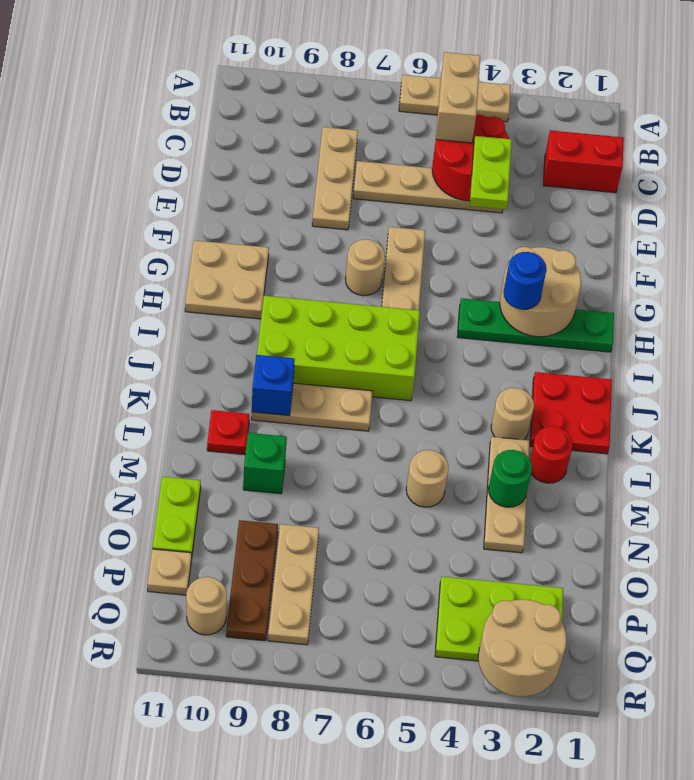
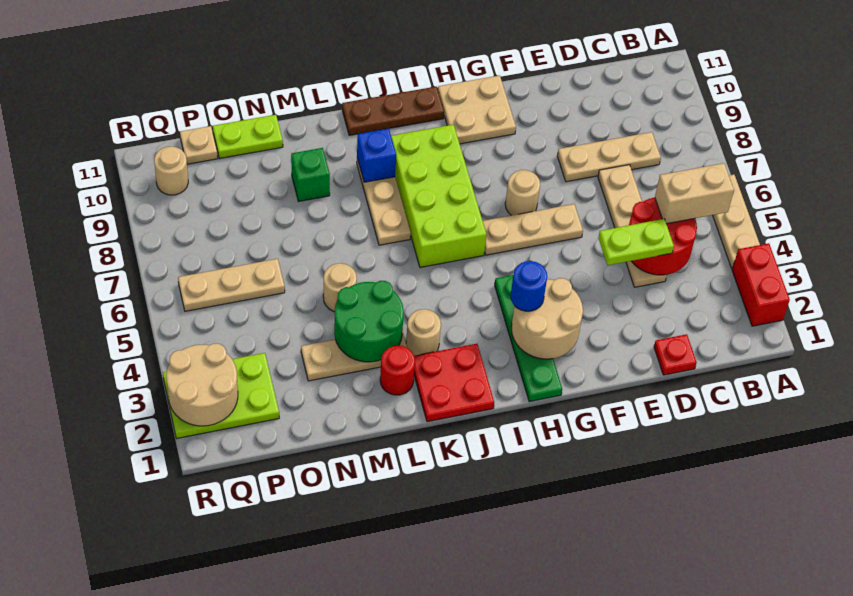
red 1x2 brick [543,130,624,193] -> red 1x2 brick moved to [732,243,790,326]
red 1x1 plate [207,410,249,455] -> red 1x1 plate moved to [654,334,697,375]
green 1x1 round brick [488,450,532,507] -> green 2x2 round brick [334,281,404,362]
tan 1x3 plate [268,524,319,645] -> tan 1x3 plate moved to [178,259,285,311]
brown 1x3 plate [226,520,278,641] -> brown 1x3 plate moved to [342,87,444,135]
lime 2x3 plate [435,577,563,661] -> lime 2x3 plate turned to [163,353,279,439]

